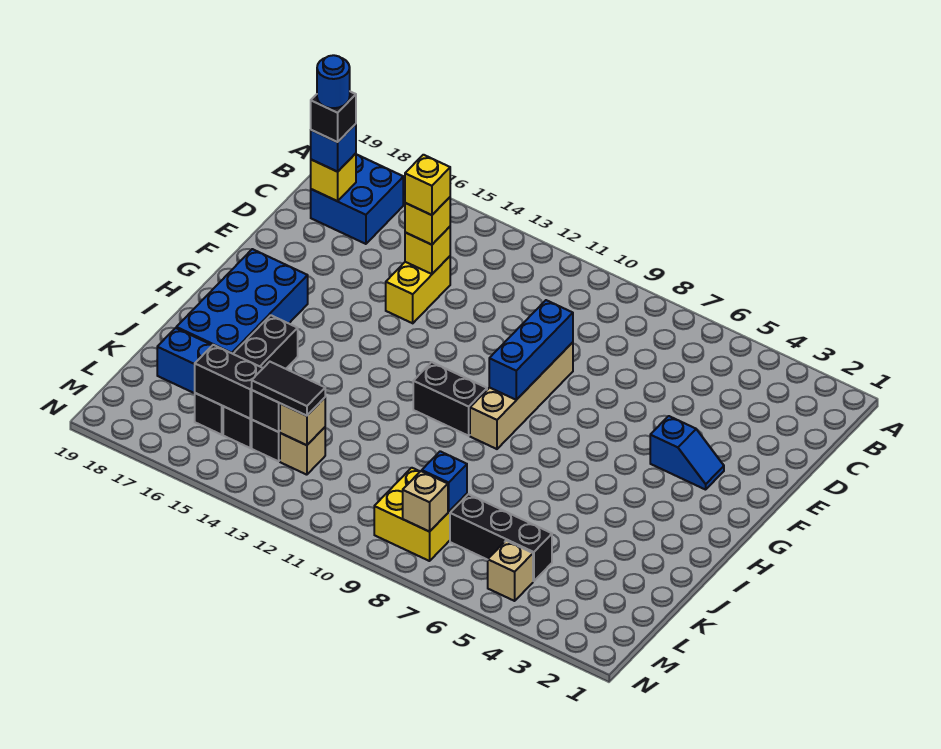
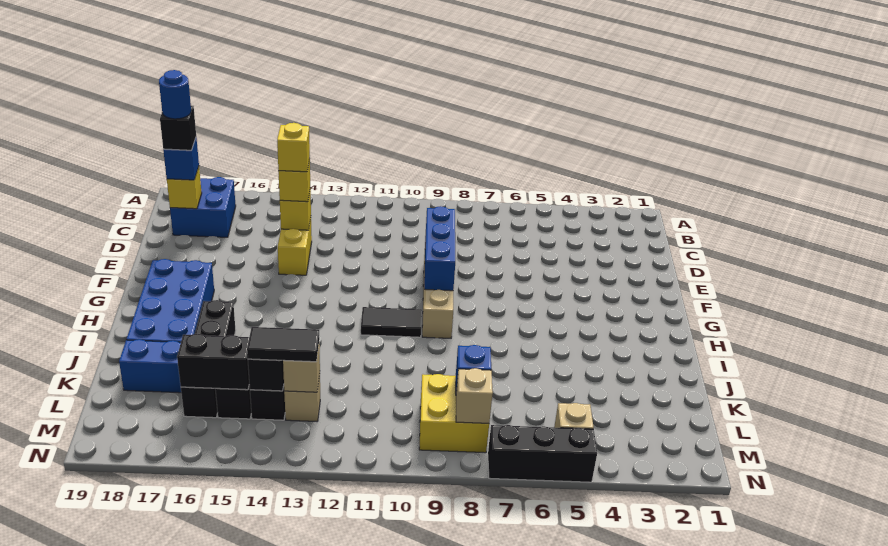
blue 1x2 slope [650,416,724,490] -> none
black 1x2 brick [413,362,487,436] -> black 1x2 tile [361,307,422,337]
black 1x3 brick [450,494,552,581] -> black 1x3 brick moved to [488,425,597,482]

